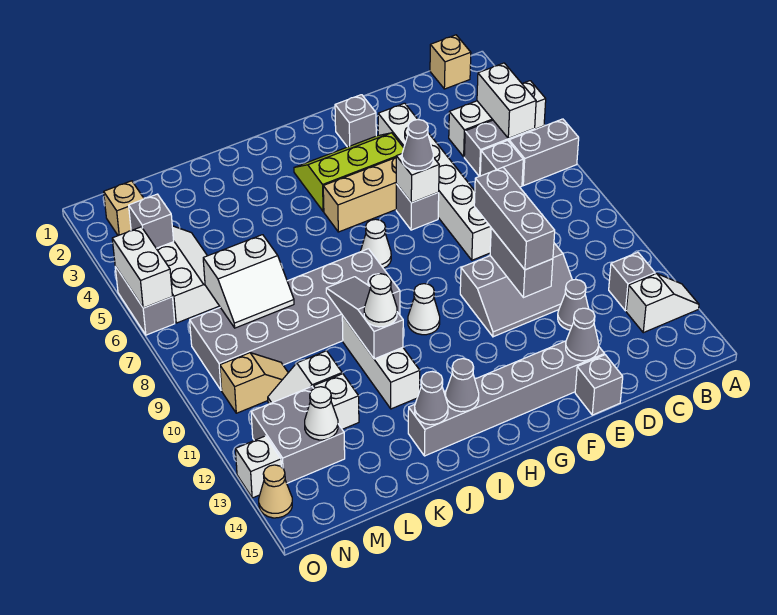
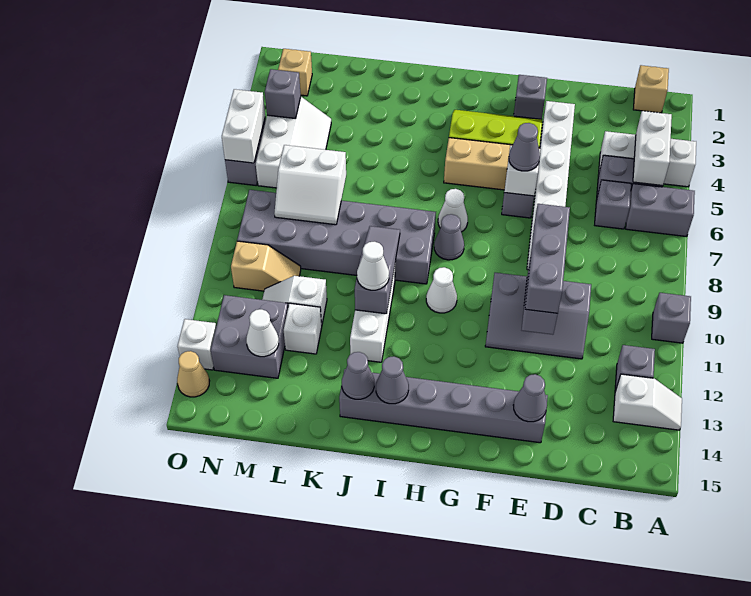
grey 1x1 cone [558,279,589,330] -> grey 1x1 cone moved to [434,214,464,260]
grey 1x1 brick [575,355,623,415] -> grey 1x1 brick moved to [652,293,691,343]

